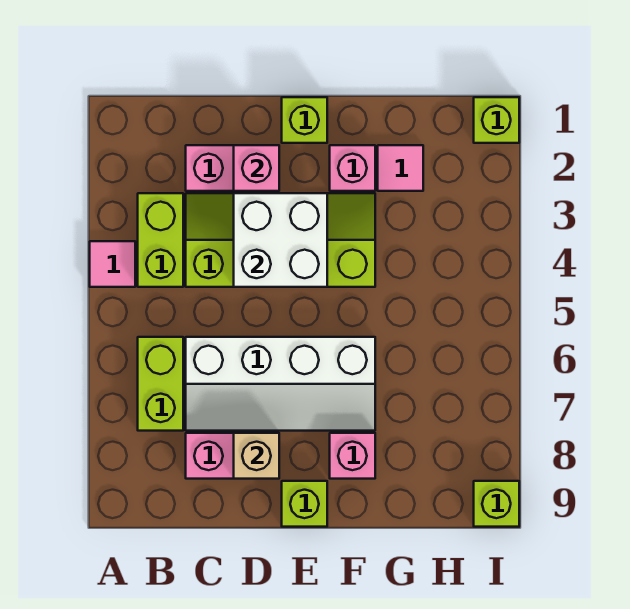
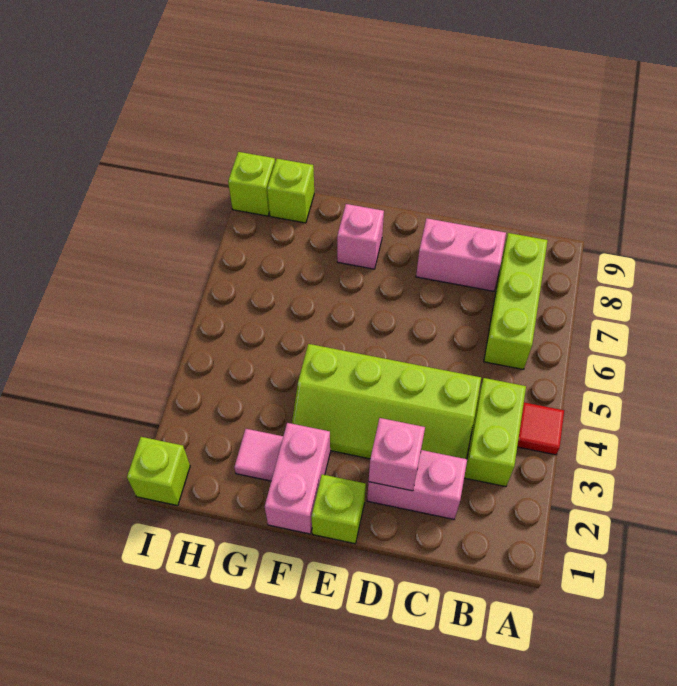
pink 1x1 tile [90,241,135,287] -> red 1x1 tile [517,402,564,455]
lime 1x2 brick [138,337,183,431] -> lime 1x3 brick [484,233,548,369]
white 2x4 slope [186,337,375,431] -> none
white 2x2 brick [234,193,327,287] -> none
tan 1x1 brick [234,433,279,479] -> none
lime 1x1 brick [282,481,327,527] -> lime 1x1 brick moved to [267,159,314,223]
pink 1x1 brick [330,145,375,191] -> pink 1x2 brick [265,423,330,534]

